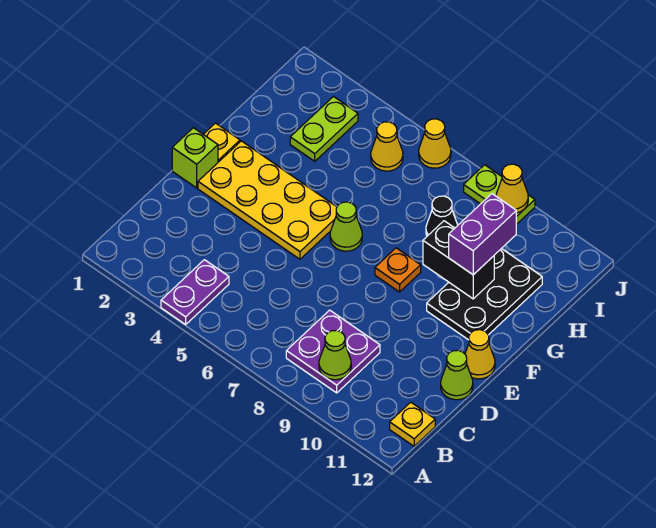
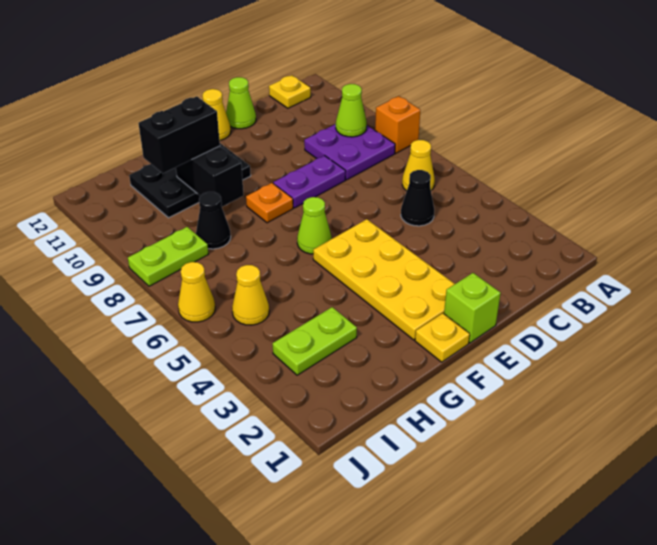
purple 1x2 plate [161,260,229,324] -> purple 1x2 plate moved to [273,156,345,208]
none -> orange 1x1 brick [375,96,420,153]
none -> black 1x1 cone [401,170,434,226]
purple 1x2 brick [449,194,516,275] -> black 1x2 brick [139,96,220,173]
lime 1x2 plate [464,165,535,225] -> lime 1x2 plate turned to [128,227,208,286]
yellow 1x1 cone [496,164,528,213] -> yellow 1x1 cone moved to [402,140,435,191]

